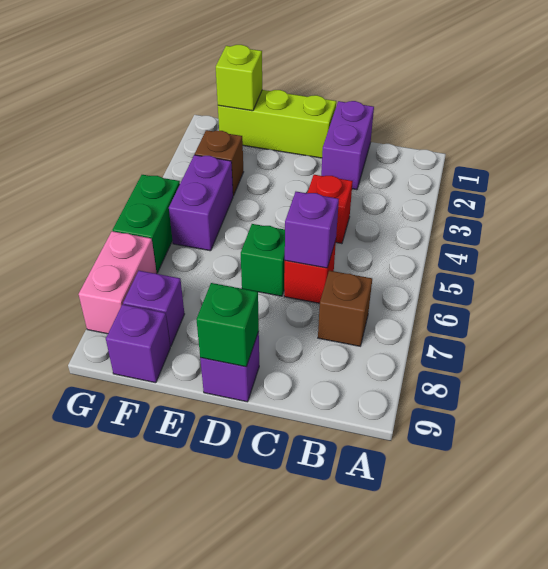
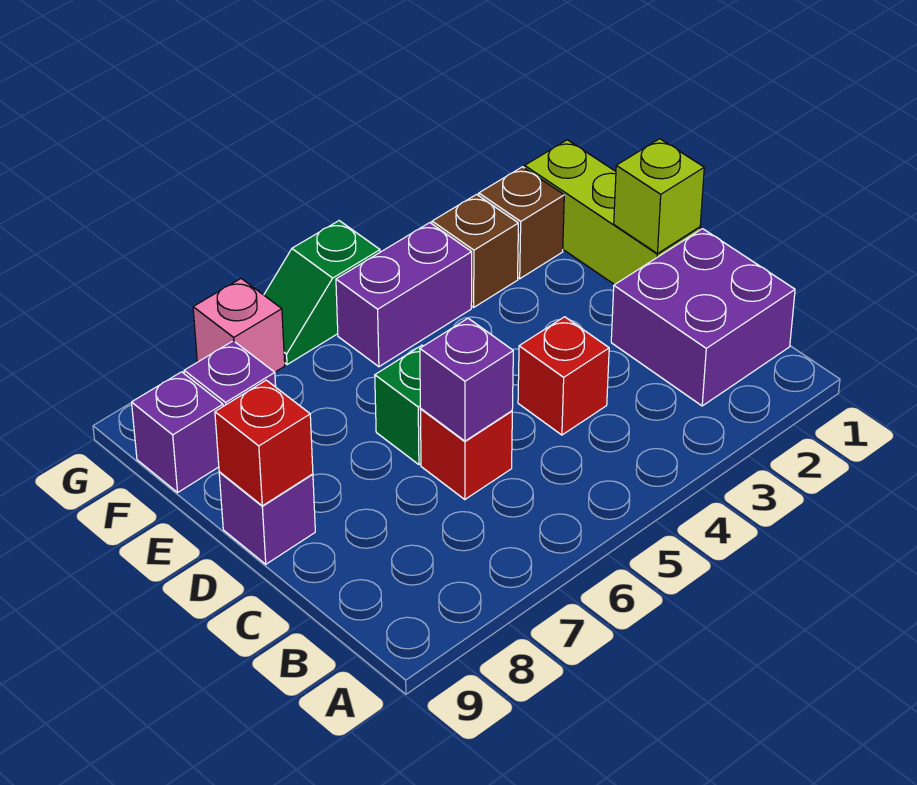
brown 1x1 brick [318,271,372,346] -> brown 1x1 brick moved to [479,167,564,279]
purple 1x2 brick [321,101,374,190] -> purple 2x2 brick [611,229,795,406]
green 1x1 brick [196,283,259,367] -> red 1x1 brick [215,380,313,506]
lime 1x1 brick [216,45,262,111] -> lime 1x1 brick moved to [614,139,704,254]
green 1x2 brick [113,175,180,273] -> green 1x2 slope [264,221,380,365]
pink 1x2 brick [79,231,157,334] -> pink 1x1 brick [193,279,285,372]

